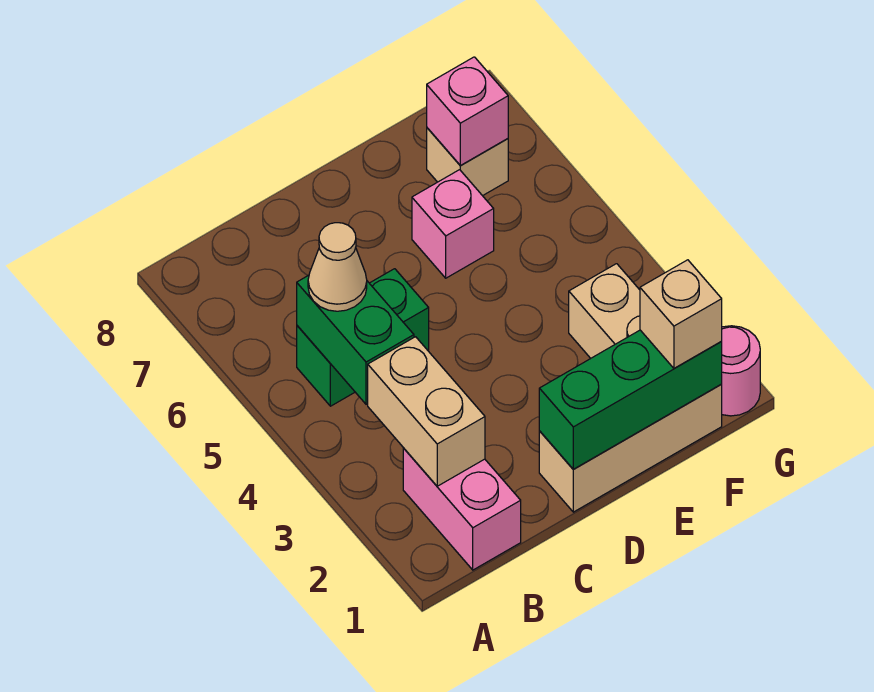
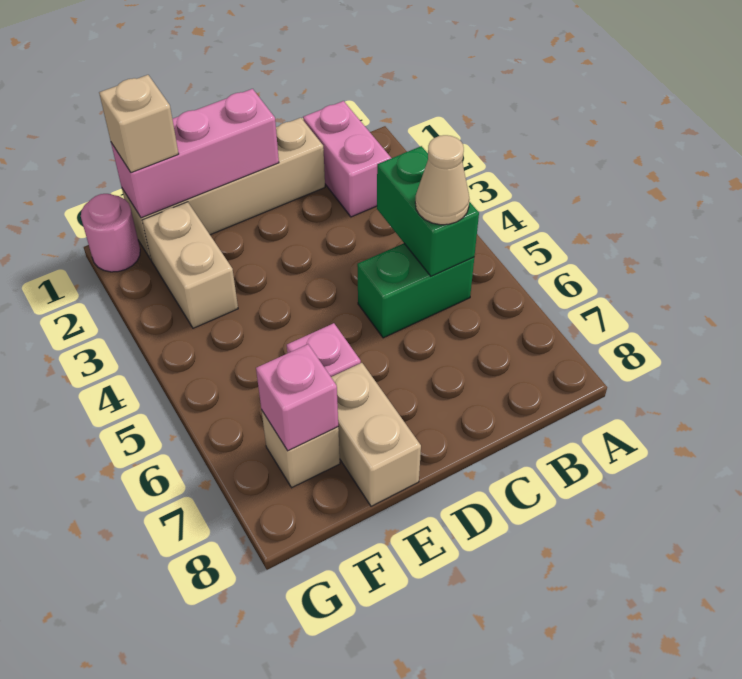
tan 1x2 brick [368,337,485,486] -> tan 1x2 brick moved to [331,363,421,506]
tan 1x3 brick [539,384,722,512] -> tan 1x4 brick [122,118,325,259]
green 1x3 brick [539,330,722,469] -> pink 1x3 brick [111,89,279,218]

